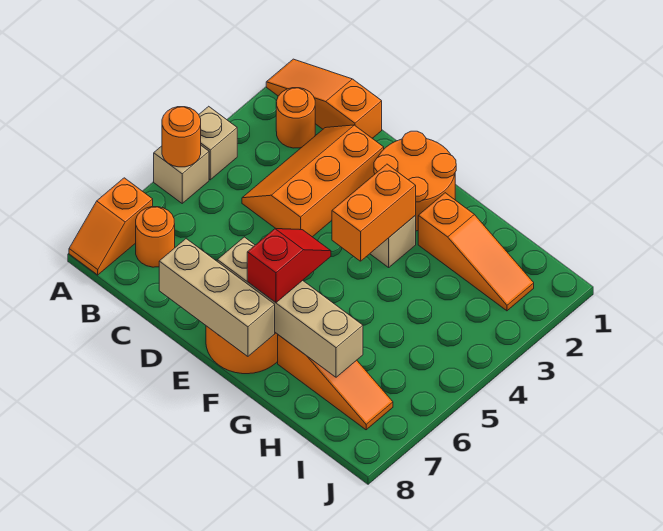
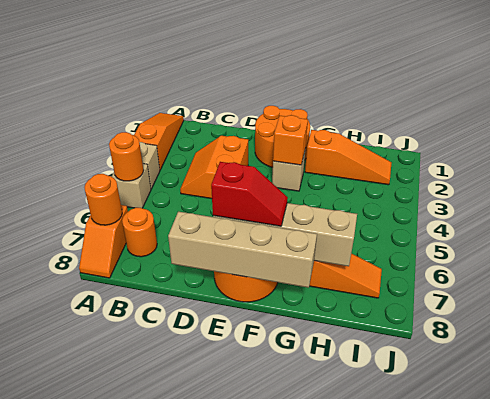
orange 1x3 slope [266,59,382,138] -> orange 1x3 slope turned to [134,113,184,170]
orange 1x1 round brick [276,88,315,148] -> orange 1x1 round brick moved to [84,174,122,225]
orange 2x3 slope [242,125,384,237] -> orange 2x2 slope [180,136,248,199]
tan 1x3 brick [159,239,275,356] -> tan 1x4 brick [168,212,317,288]
orange 1x2 brick [332,164,416,261] -> orange 1x1 brick [273,115,308,165]
red 1x2 slope [247,229,331,303] -> red 1x2 slope turned to [211,162,288,226]

